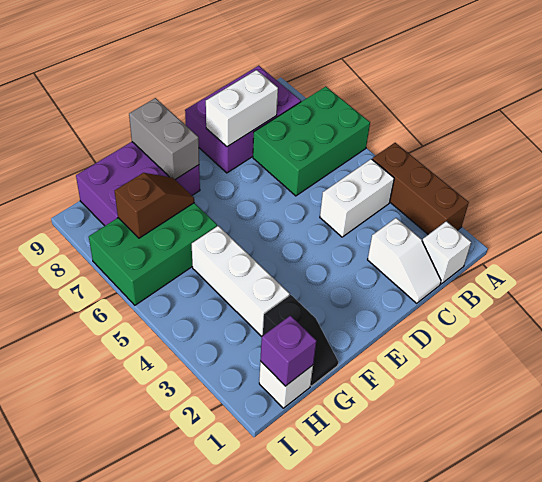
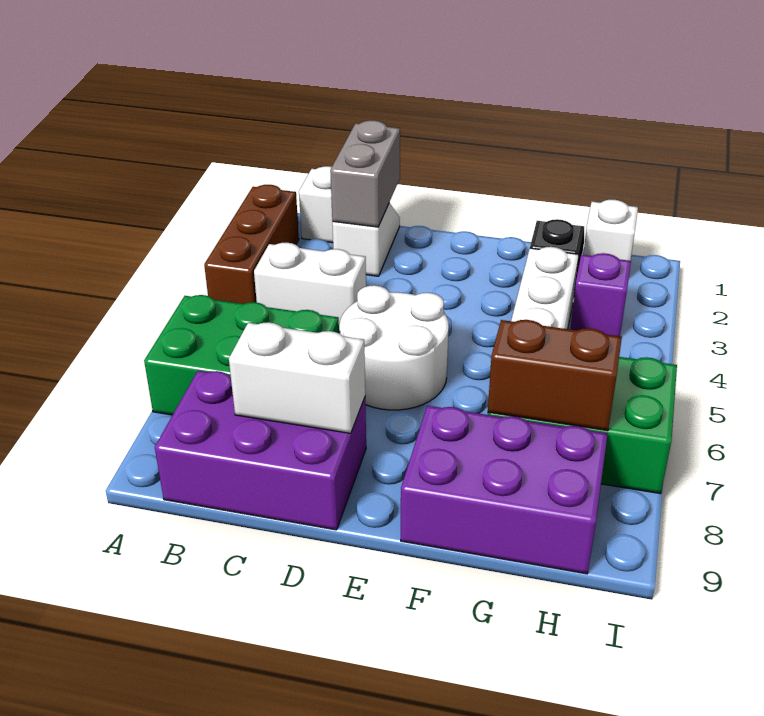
none -> white 2x2 round brick [340,285,449,410]
grey 1x2 brick [129,98,199,180] -> grey 1x2 brick moved to [330,120,400,227]
brown 1x2 slope [115,173,194,238] -> brown 1x2 brick [488,320,622,431]
purple 1x1 brick [260,316,316,386] -> purple 1x1 brick moved to [570,253,631,336]

